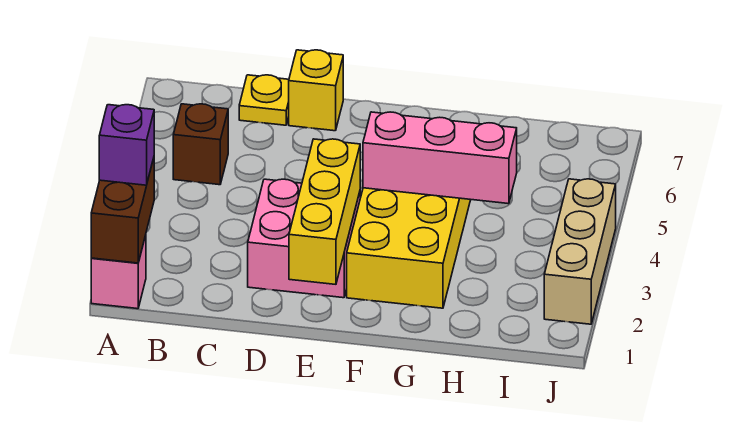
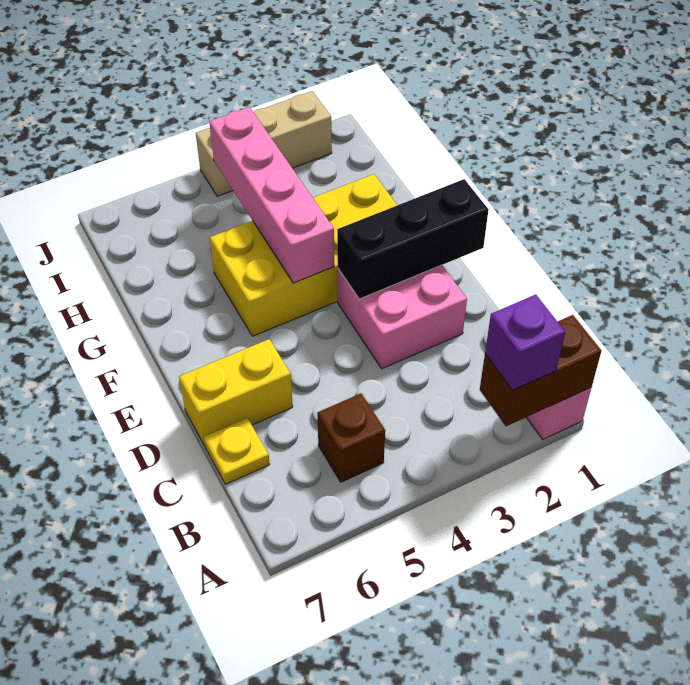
yellow 1x1 brick [289,50,343,131] -> yellow 1x2 brick [179,339,293,445]
yellow 1x3 brick [289,139,360,284] -> black 1x3 brick [337,179,489,299]
pink 1x3 brick [363,112,517,204] -> pink 1x4 brick [209,107,334,283]

